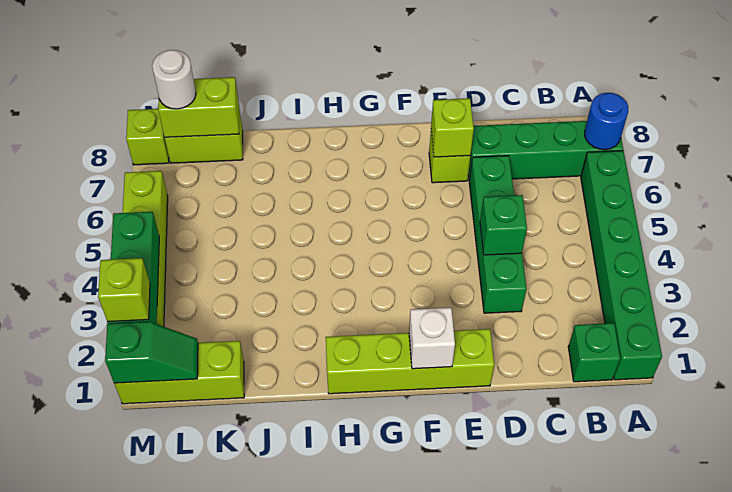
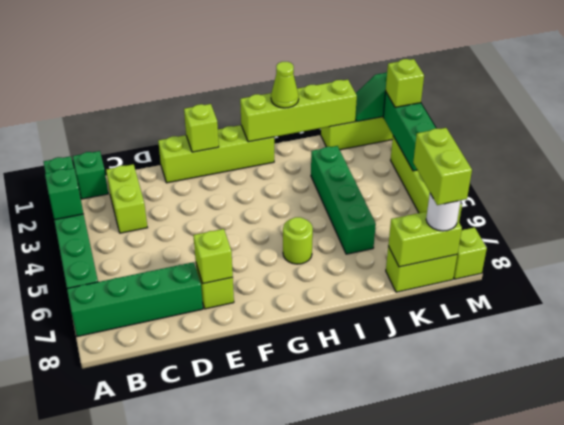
blue 1x1 round brick [585,93,628,150] -> none
none -> lime 1x2 brick [106,164,148,233]
green 1x4 brick [469,156,527,313] -> green 1x4 brick moved to [311,146,376,254]
green 1x1 brick [480,195,527,255] -> green 1x1 brick moved to [45,168,83,220]
white 1x1 brick [409,308,455,369] -> lime 1x1 brick [184,104,219,152]
none -> lime 1x4 brick [240,80,357,142]
none -> lime 1x1 round brick [283,217,313,264]
none -> lime 1x1 cone [271,62,299,108]
none -> lime 1x2 brick [413,128,472,205]

